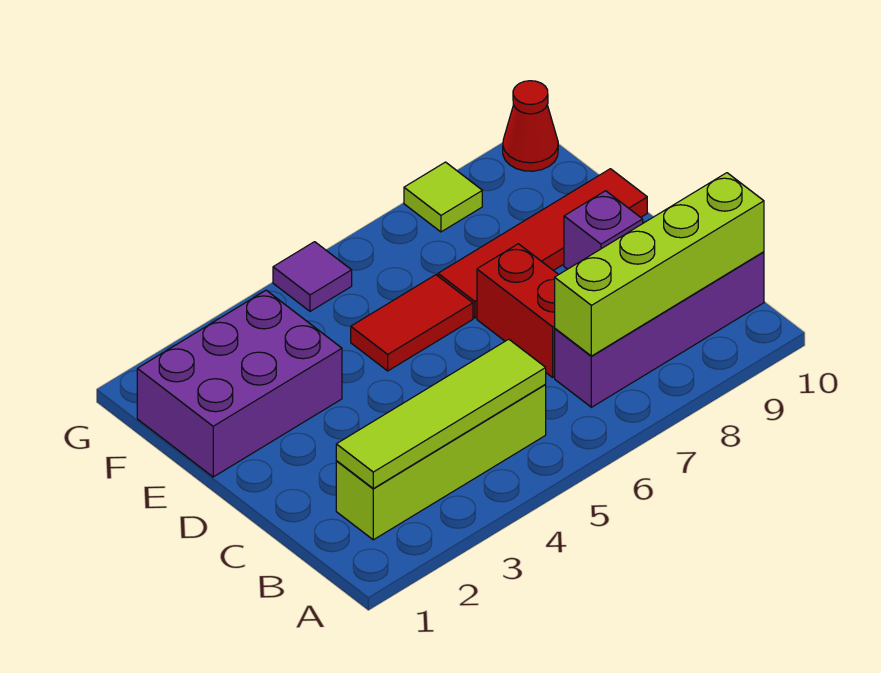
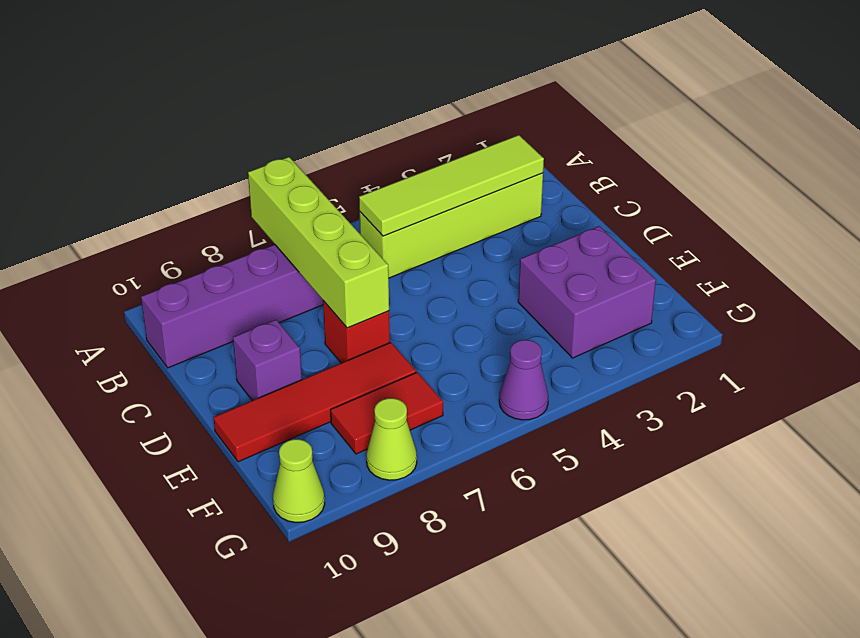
lime 1x4 brick [555,173,764,356] -> lime 1x4 brick turned to [248,157,389,328]
red 1x2 brick [477,244,559,377] -> red 1x1 brick [323,301,390,363]
purple 2x3 brick [137,290,342,477] -> purple 2x2 brick [518,226,656,358]
red 1x2 tile [351,275,473,371] -> red 1x2 tile moved to [331,372,443,454]
purple 1x1 tile [273,242,352,311] -> purple 1x1 cone [499,340,548,420]
lime 1x1 tile [404,162,482,232] -> lime 1x1 cone [366,398,417,480]
red 1x1 cone [503,81,558,171] -> lime 1x1 cone [273,439,325,523]

